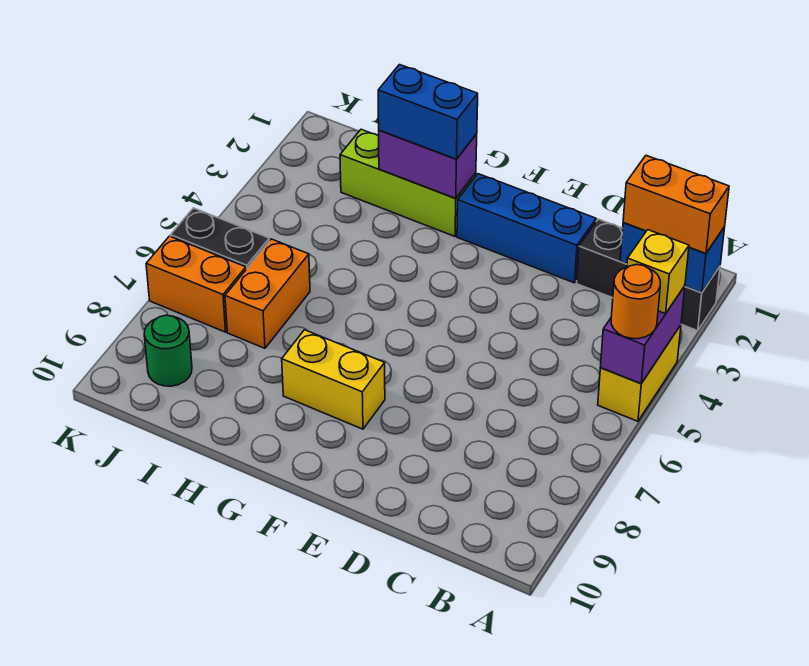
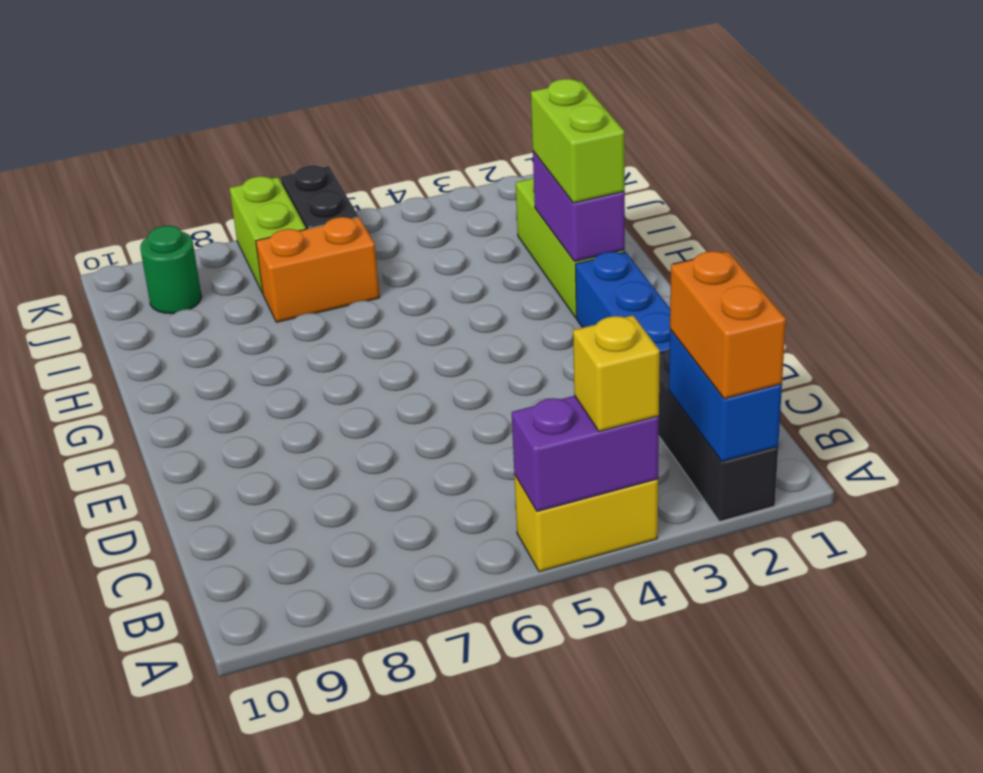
orange 1x1 round brick [611,265,660,339] -> none
yellow 1x2 brick [282,330,385,429] -> none
blue 1x2 brick [378,65,478,159] -> lime 1x2 brick [531,79,625,203]
orange 1x2 brick [146,236,246,332] -> lime 1x2 brick [230,176,306,293]

